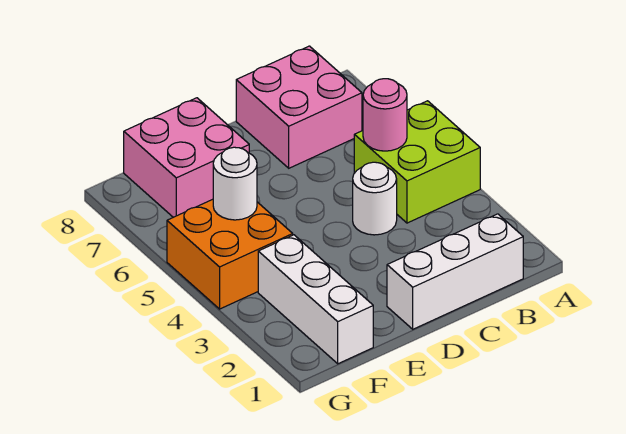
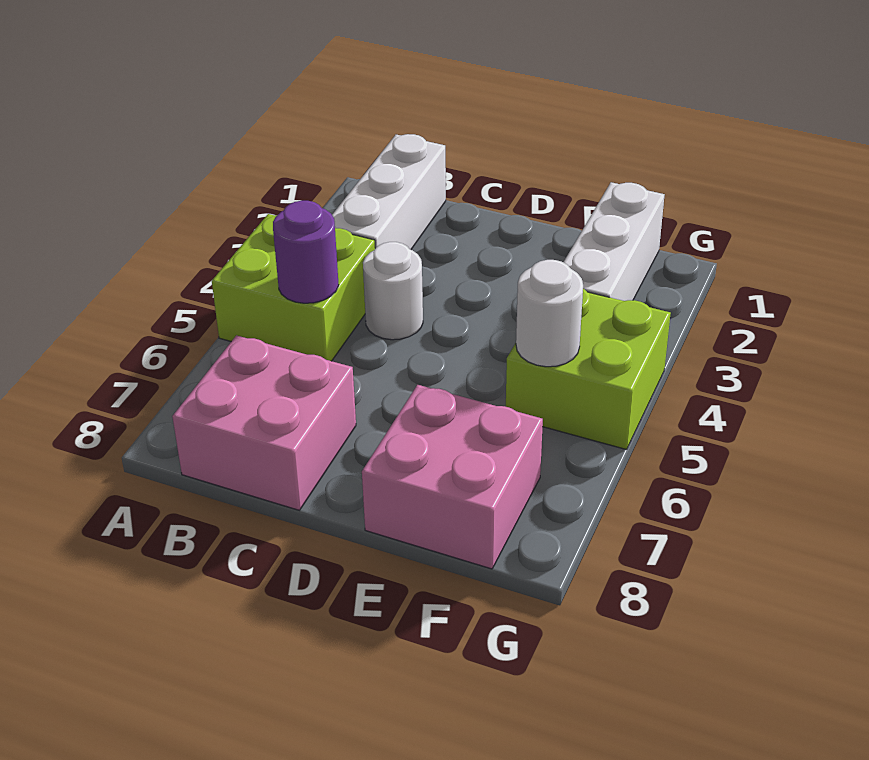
white 1x3 brick [387,214,523,329] -> white 1x3 brick turned to [332,134,446,249]
pink 1x1 round brick [363,79,407,151] -> purple 1x1 round brick [273,201,339,303]
orange 2x2 brick [167,199,293,309] -> lime 2x2 brick [506,289,671,450]

